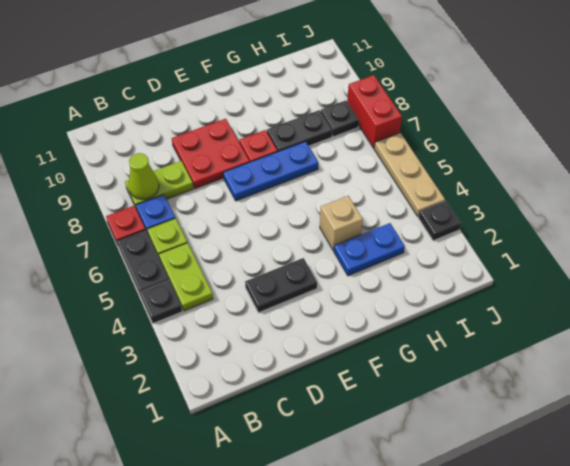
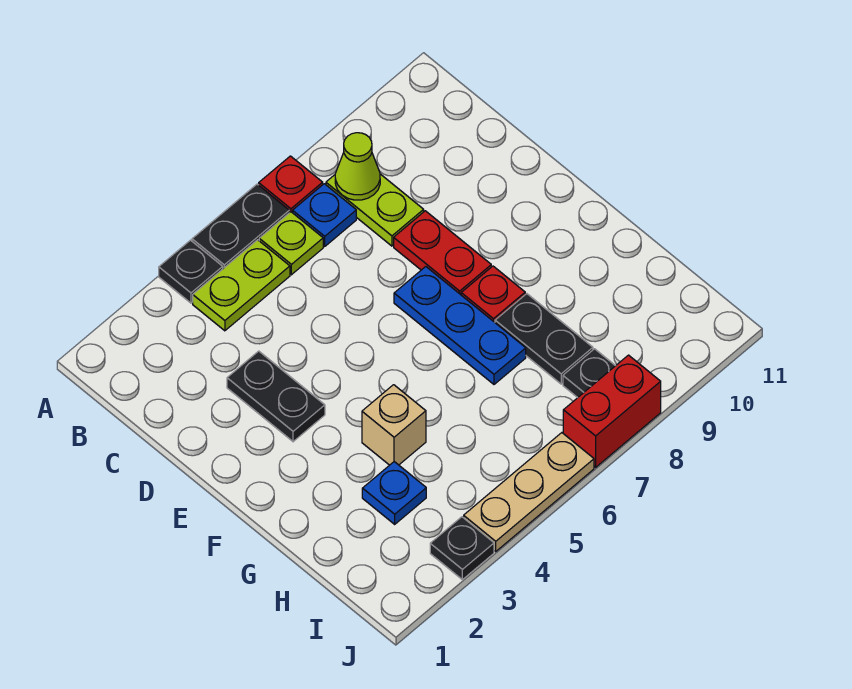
red 2x2 plate [172,119,250,189] -> red 1x2 plate [394,211,491,295]
blue 1x2 plate [334,223,405,276] -> blue 1x1 plate [362,462,426,524]

